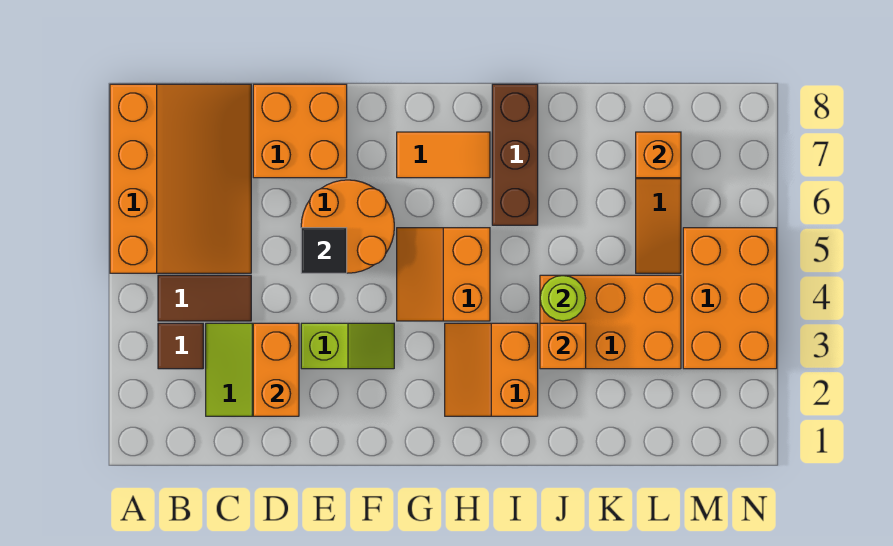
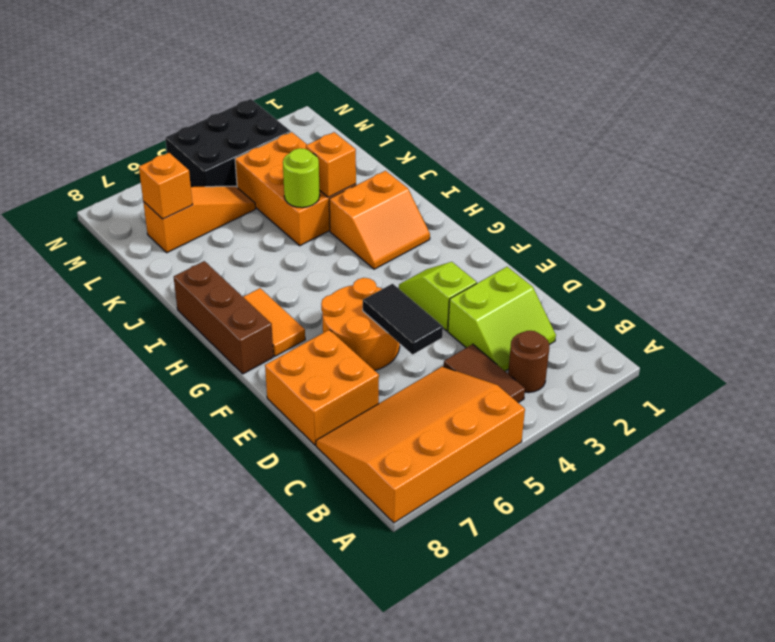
brown 1x1 tile [158,323,203,369] -> brown 1x1 round brick [508,331,550,393]
orange 1x2 brick [253,323,299,416] -> none
black 1x1 tile [301,228,347,273] -> black 1x2 tile [363,284,443,354]
orange 2x2 slope [397,228,490,321] -> none
brown 1x3 brick [492,84,538,225] -> brown 1x3 brick turned to [174,261,274,374]
orange 2x3 brick [683,228,777,369] -> black 2x3 brick [165,99,291,187]

